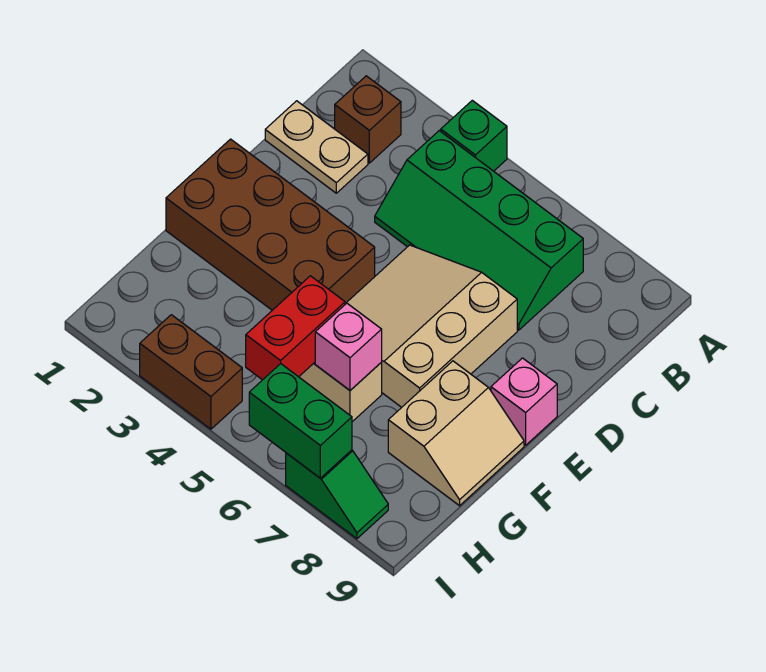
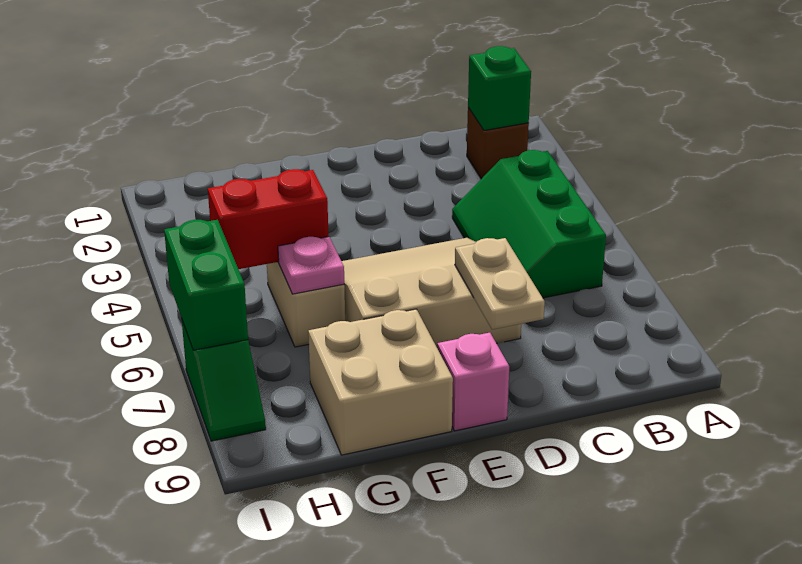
green 1x1 brick [441,100,507,171] -> green 1x1 brick moved to [468,46,531,131]
green 2x4 slope [375,131,583,330] -> green 2x3 slope [452,150,606,298]
tan 1x2 plate [265,101,368,193] -> tan 1x2 plate moved to [455,238,545,330]
brown 2x4 brick [166,139,375,310] -> none
tan 2x2 slope [388,361,524,506] -> tan 2x2 brick [308,309,453,455]
pink 1x1 brick [315,303,382,390] -> pink 1x1 plate [278,237,344,294]
brown 1x2 brick [140,315,242,429] -> none

